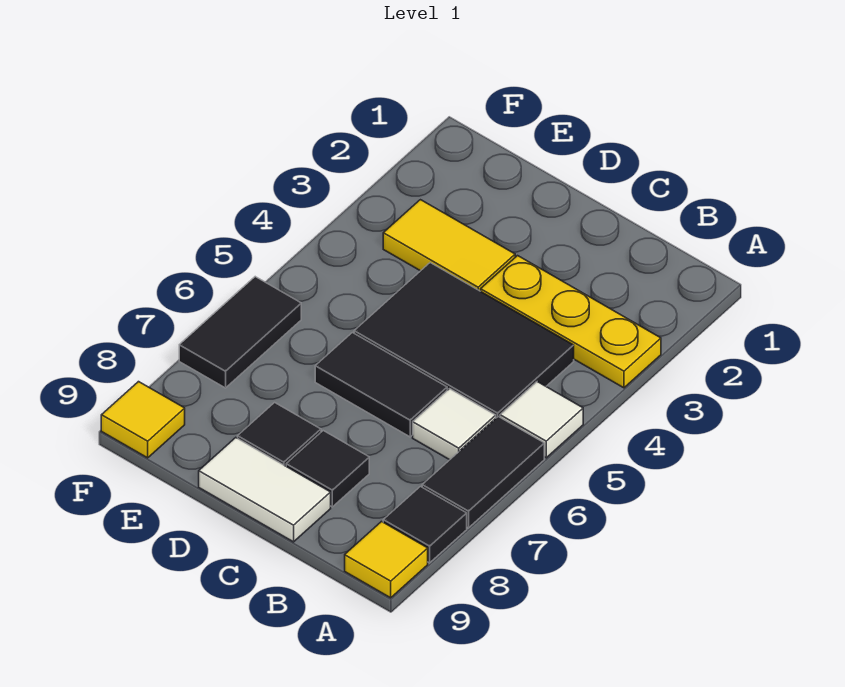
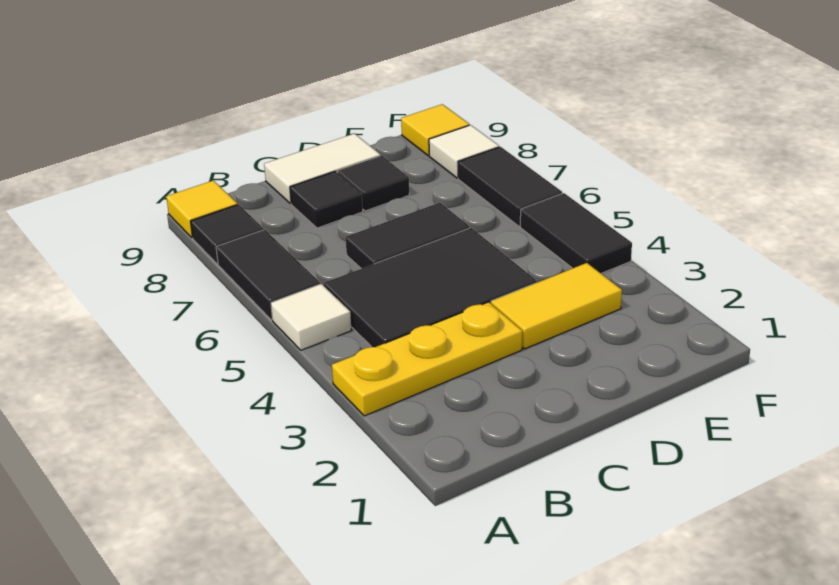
white 1x1 tile [413,389,496,460] -> white 1x1 tile moved to [429,125,499,178]
none -> black 1x2 tile [520,193,632,273]

